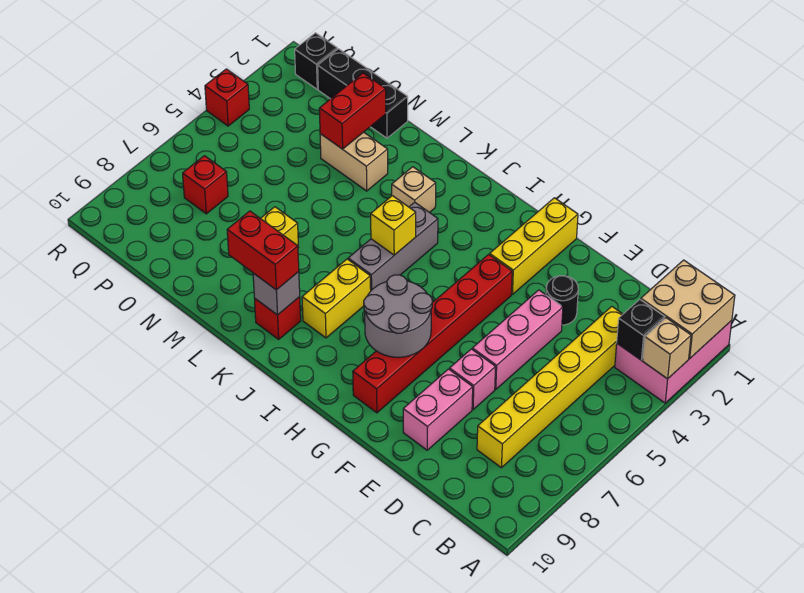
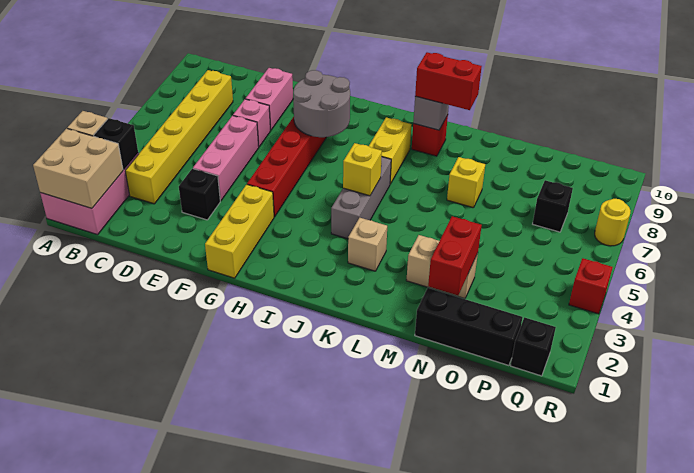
black 1x1 round brick [546,276,578,325] -> black 1x1 brick [179,169,220,220]
red 1x1 brick [183,156,228,214] -> black 1x1 brick [533,180,573,232]
none -> yellow 1x1 round brick [595,199,631,246]

